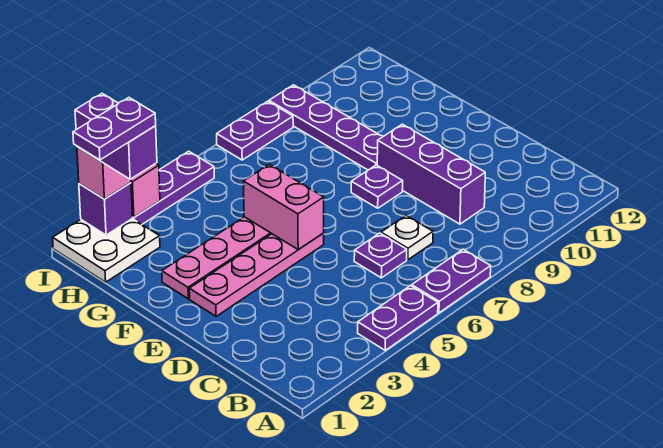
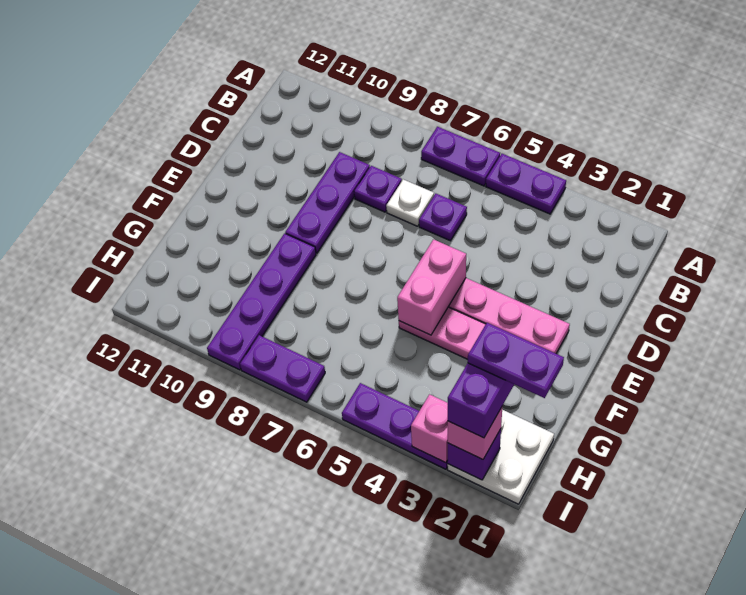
purple 1x3 brick [377,124,485,224] -> purple 1x3 plate [285,152,370,253]
purple 1x1 plate [351,165,403,208] -> purple 1x1 plate moved to [354,166,402,212]

